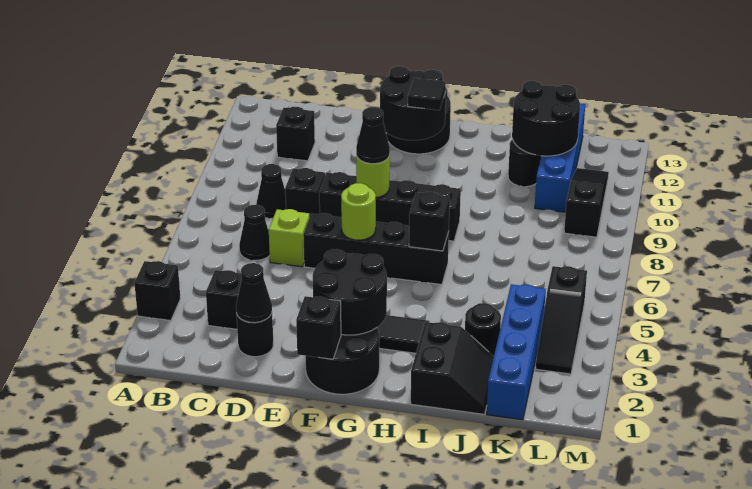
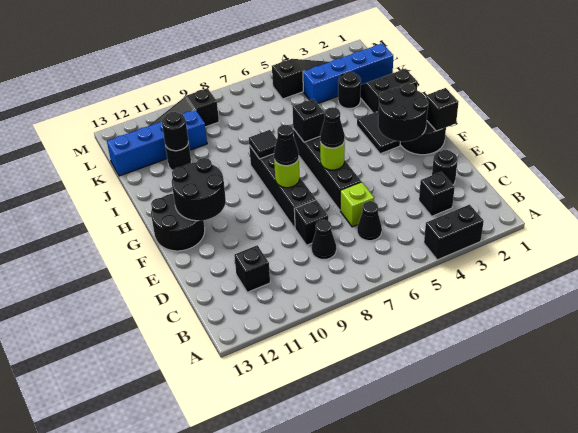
black 1x1 brick [134,261,180,321] -> black 1x2 brick [424,204,484,260]
black 1x1 cone [236,263,272,323] -> black 1x1 cone moved to [320,107,345,148]
black 1x1 tile [408,78,446,110] -> black 1x1 tile moved to [249,130,277,159]
black 2x2 round brick [512,81,580,156] -> black 1x1 round brick [162,112,188,151]

